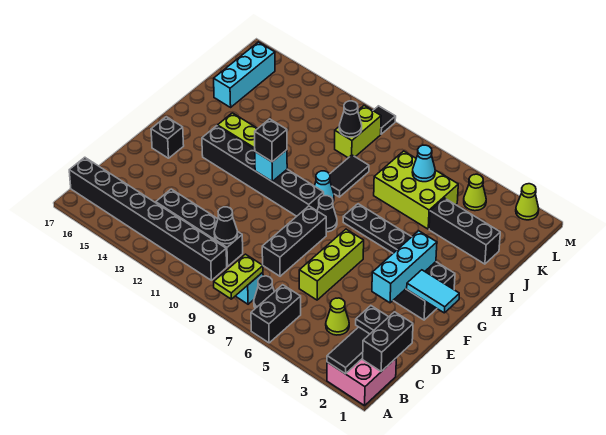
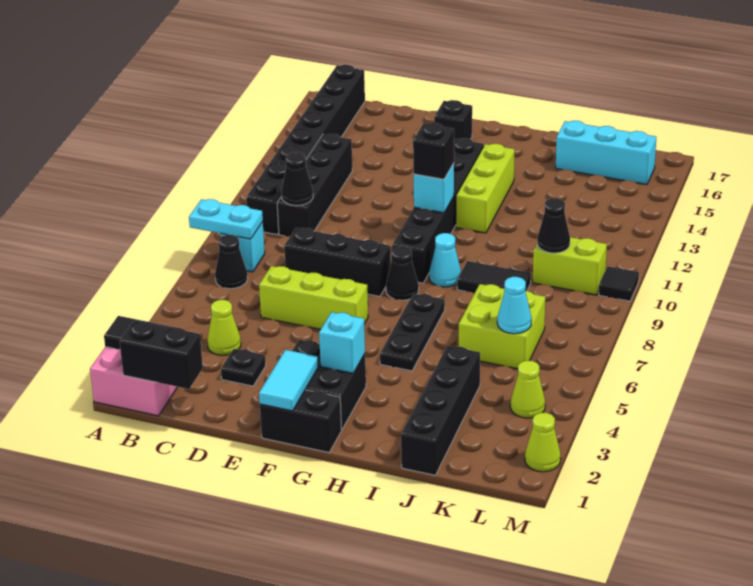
black 1x2 brick [251,285,301,343] -> black 1x2 brick moved to [260,390,342,452]
lime 1x2 plate [214,254,263,299] -> cyan 1x2 plate [189,199,263,239]
cyan 1x3 brick [372,231,437,303] -> cyan 1x1 brick [319,312,365,373]
black 1x3 brick [429,198,500,264] -> black 1x4 brick [401,346,480,475]
lime 2x3 brick [374,151,458,229] -> lime 2x2 brick [459,284,545,369]

